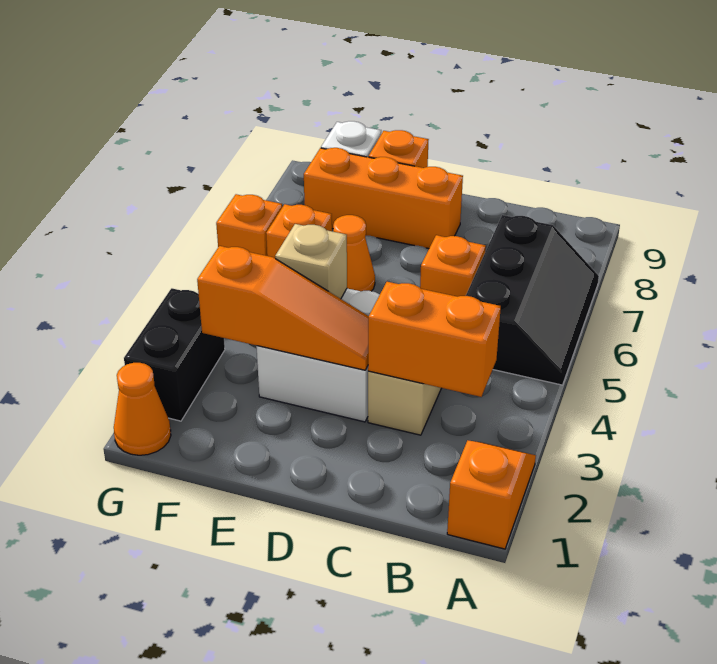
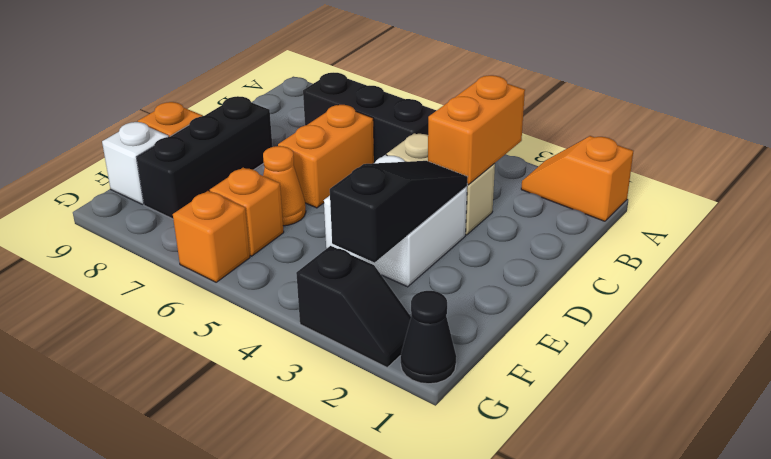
orange 1x1 brick [420,235,486,297] -> orange 1x2 brick [278,105,374,208]
orange 1x3 slope [197,246,369,370] -> black 1x3 slope [330,161,467,263]
orange 1x3 brick [304,148,463,248] -> black 1x3 brick [137,96,272,219]
tan 1x1 brick [275,224,347,299] -> none
orange 1x1 cone [114,363,171,455] -> black 1x1 cone [401,291,456,384]
black 1x2 brick [124,288,225,421] -> black 1x2 slope [296,246,411,367]

